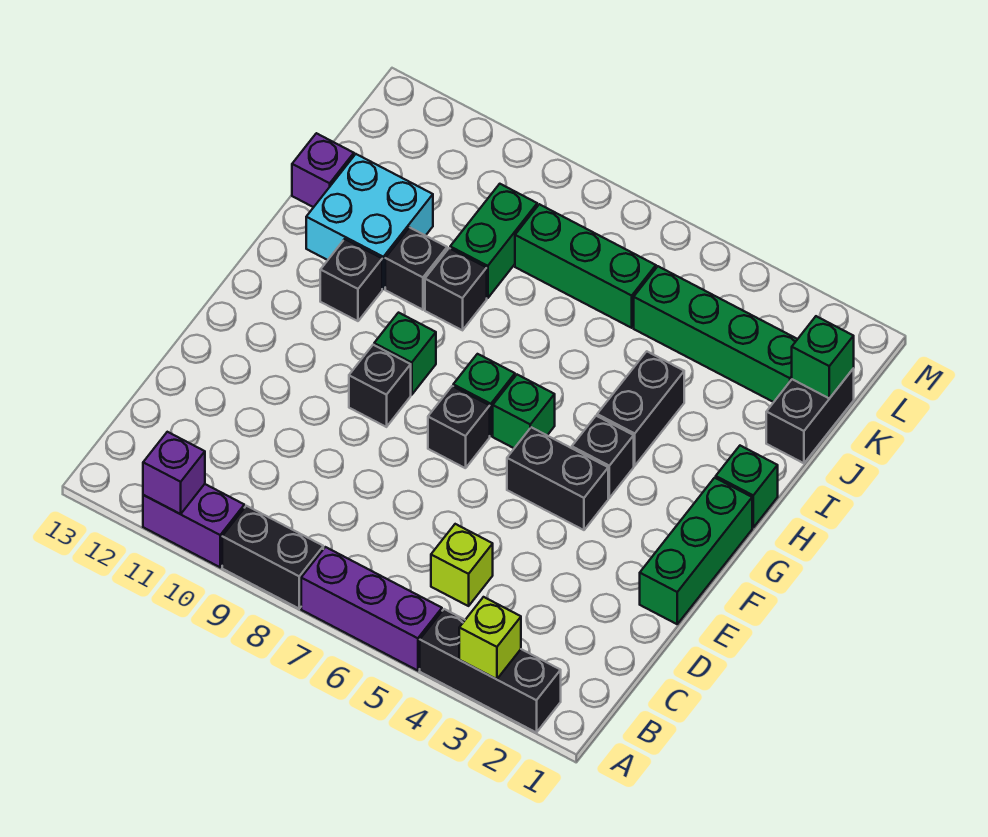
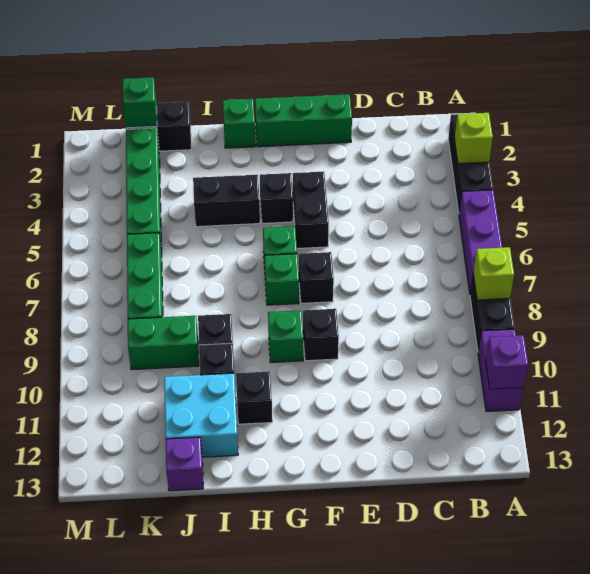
lime 1x1 brick [431,524,493,606] -> lime 1x1 brick moved to [473,247,514,300]

